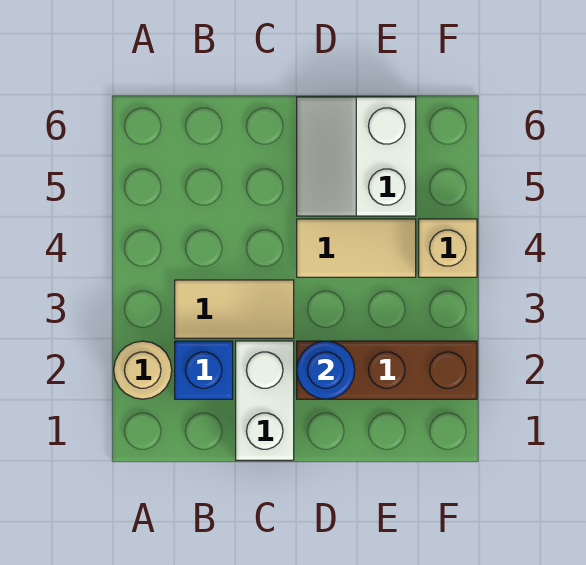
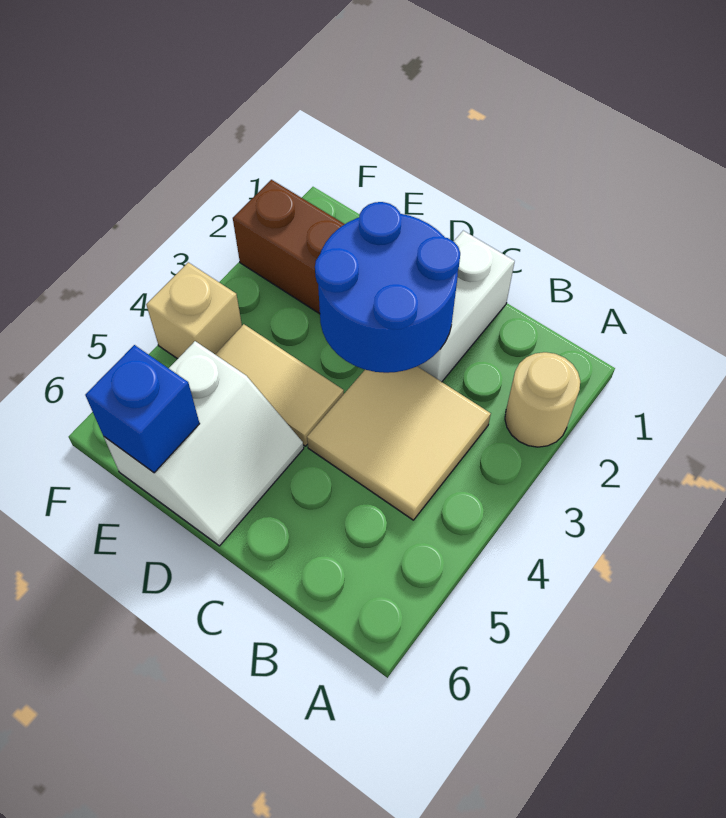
blue 1x1 brick [175,341,233,399] -> blue 1x1 brick moved to [85,345,200,473]
tan 1x2 tile [175,280,294,338] -> tan 2x2 tile [307,367,491,520]
blue 1x1 round brick [297,341,355,399] -> blue 2x2 round brick [315,202,460,373]

